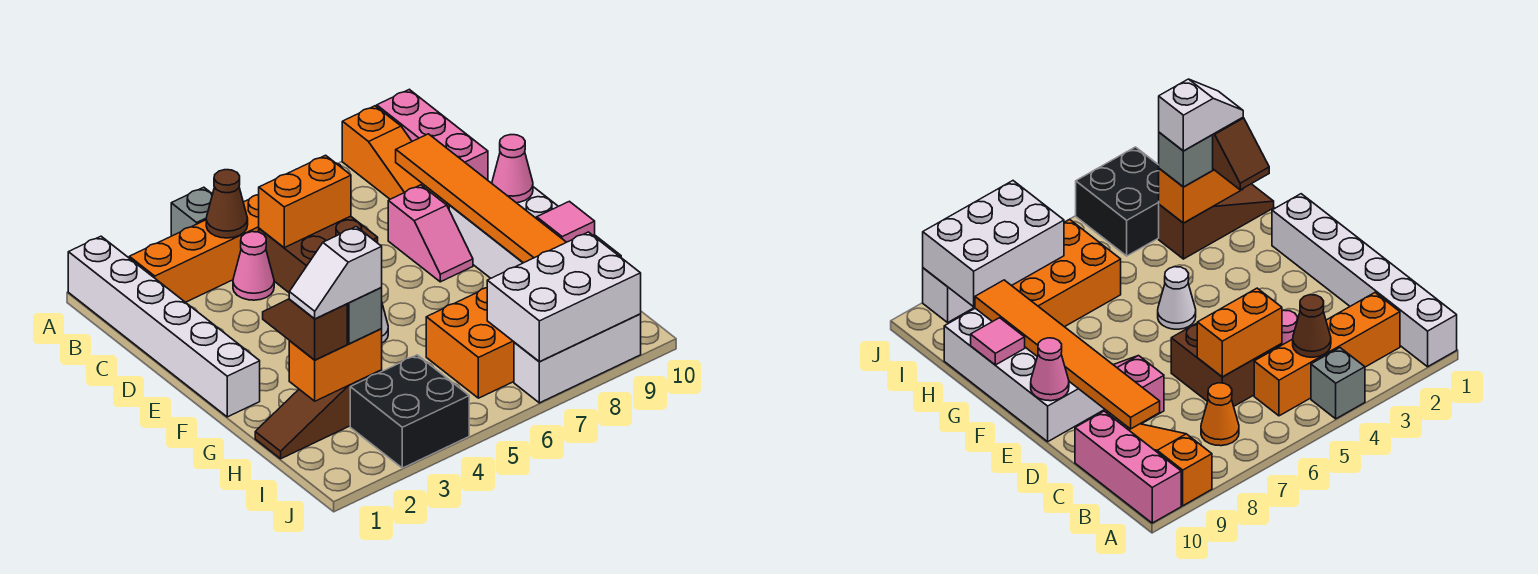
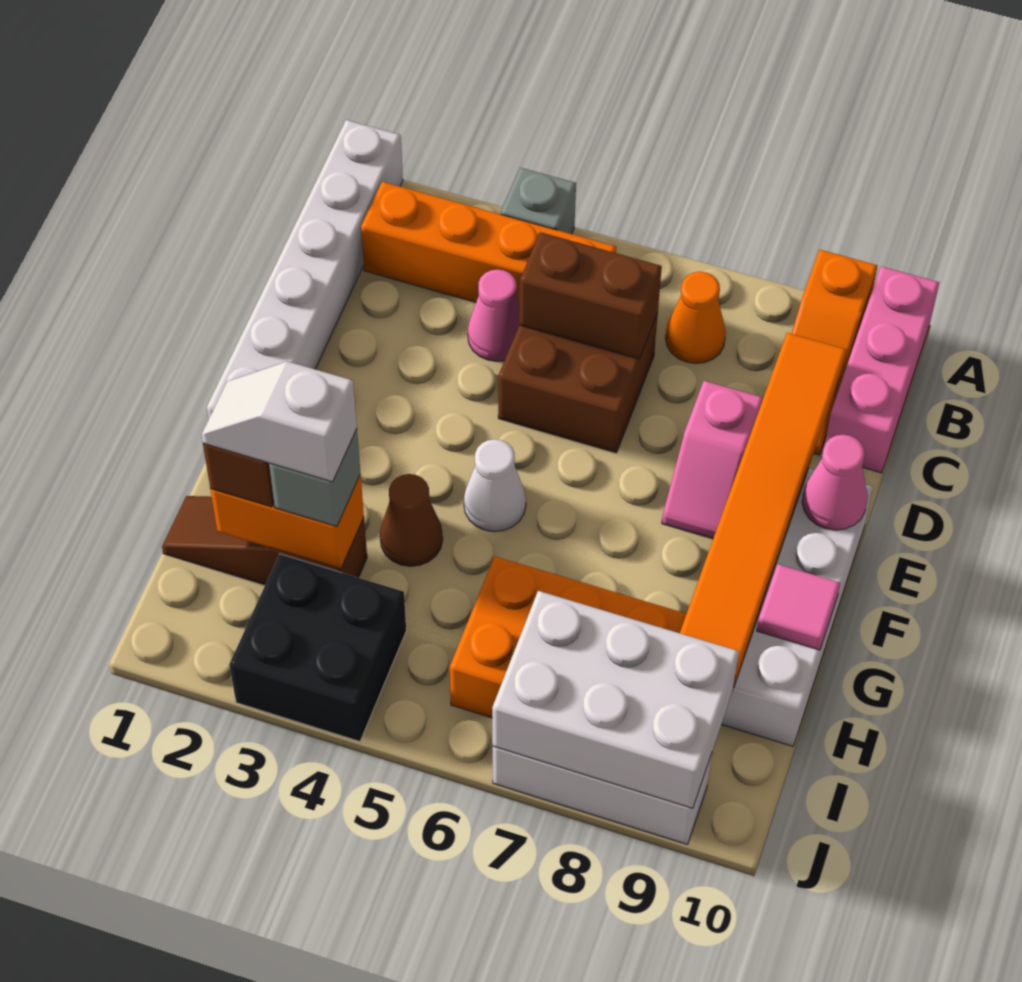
brown 1x1 cone [206,170,248,238] -> brown 1x1 cone moved to [380,474,443,566]
orange 1x2 brick [259,155,351,248] -> brown 1x2 brick [519,232,662,359]

